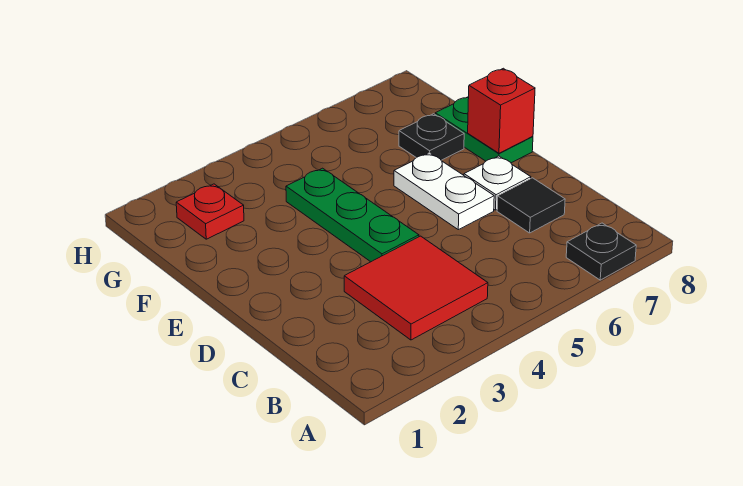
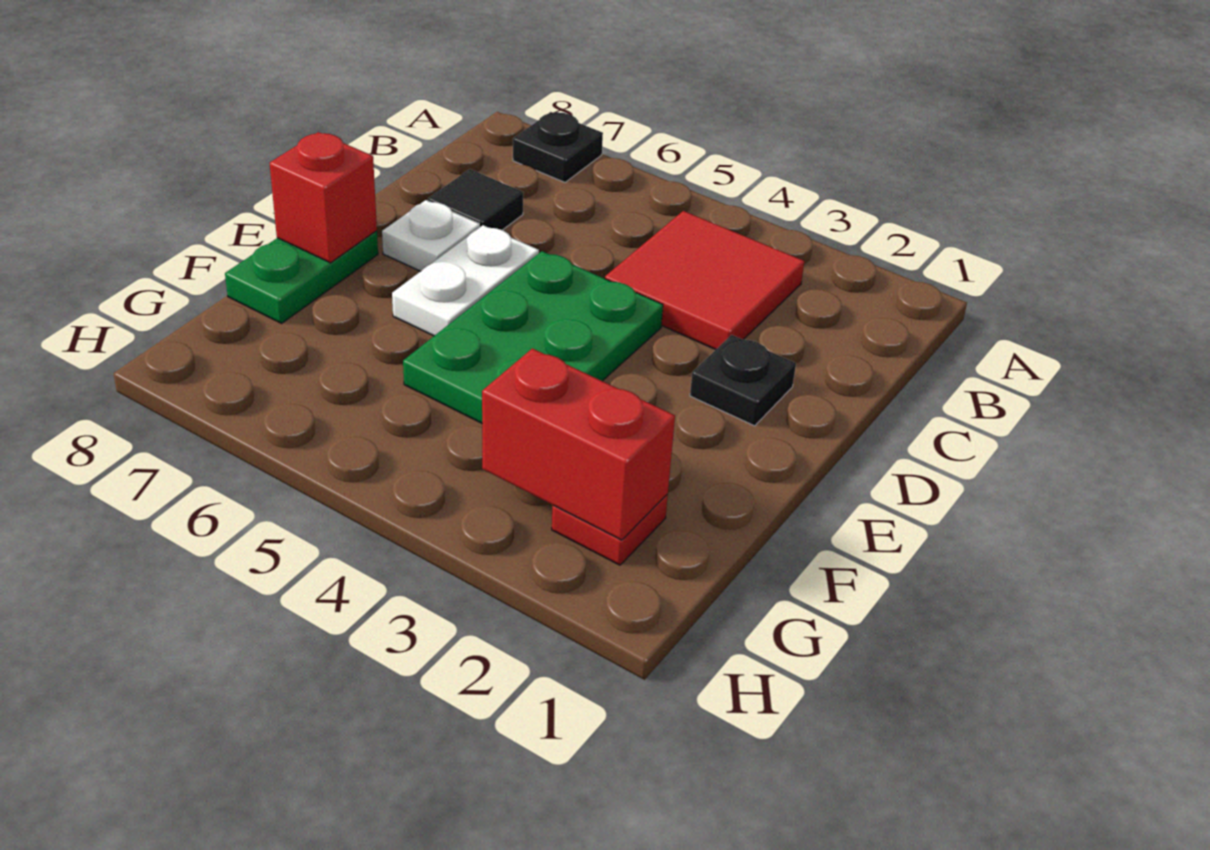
green 1x3 plate [286,168,419,262] -> green 2x3 plate [403,251,663,423]
black 1x1 plate [399,114,464,160] -> black 1x1 plate moved to [690,335,796,426]
none -> red 1x2 brick [482,348,675,540]

